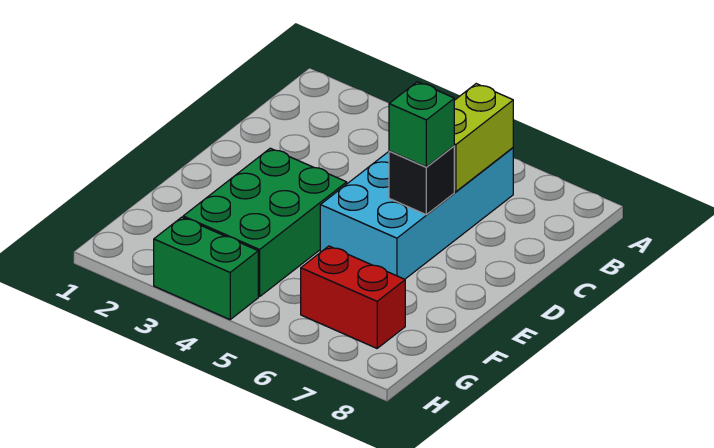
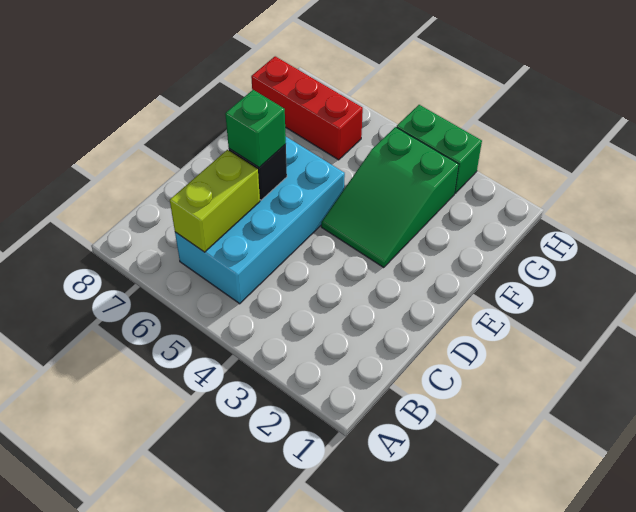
green 2x3 brick [183,148,347,297] -> green 2x3 slope [321,127,459,268]
red 1x2 brick [301,246,405,348] -> red 1x3 brick [251,56,363,160]

